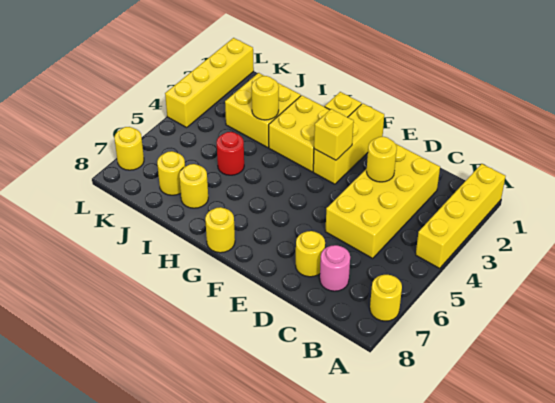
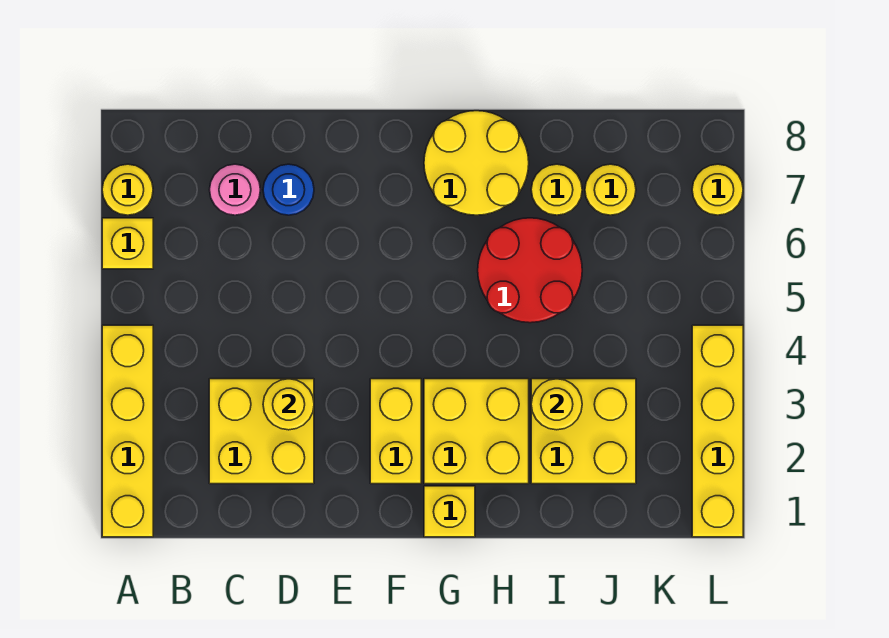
yellow 2x4 brick [325,144,440,258] -> yellow 2x2 brick [209,379,314,484]
yellow 1x1 round brick [296,231,325,277] -> blue 1x1 round brick [263,164,314,215]
yellow 1x3 brick [313,103,384,184] -> yellow 1x2 brick [370,379,421,484]
yellow 1x1 brick [314,109,354,160] -> yellow 1x1 brick moved to [102,218,153,269]
yellow 1x1 round brick [205,207,235,253] -> yellow 2x2 round brick [424,111,529,215]
red 1x1 round brick [217,132,244,175] -> red 2x2 round brick [478,218,582,323]

